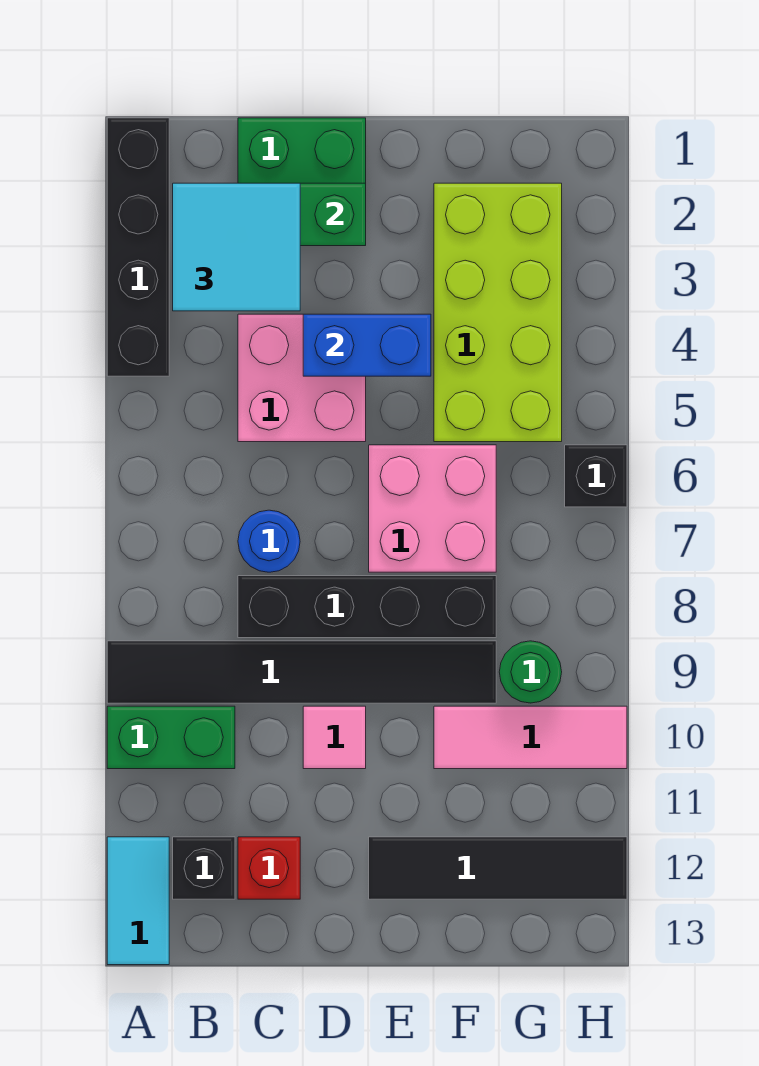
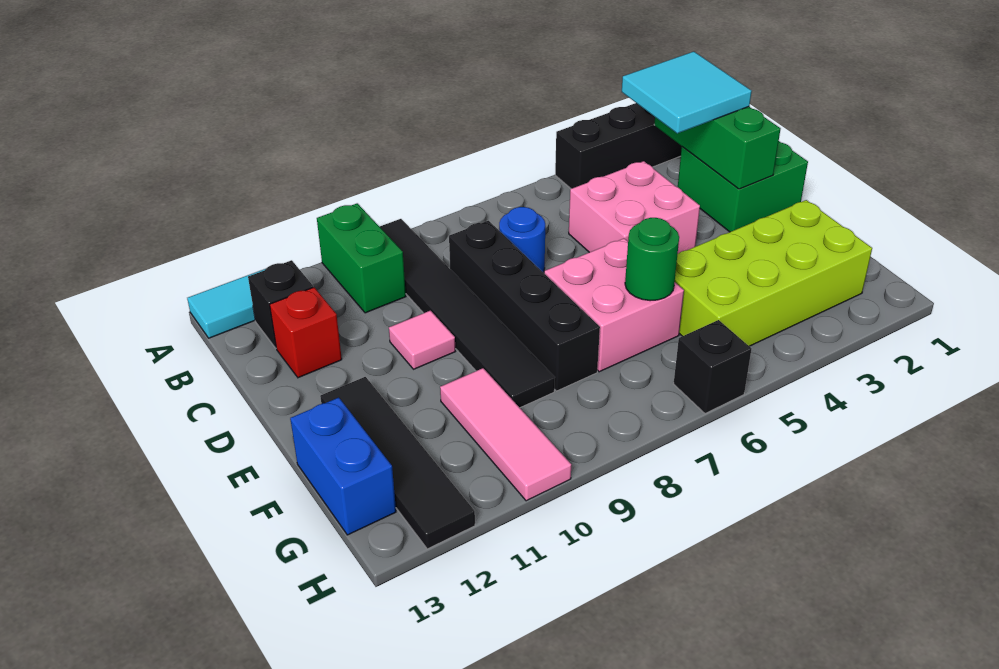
blue 1x2 brick [303,314,431,376] -> blue 1x2 brick moved to [290,397,396,535]
green 1x1 round brick [499,641,562,703] -> green 1x1 round brick moved to [625,218,679,301]

